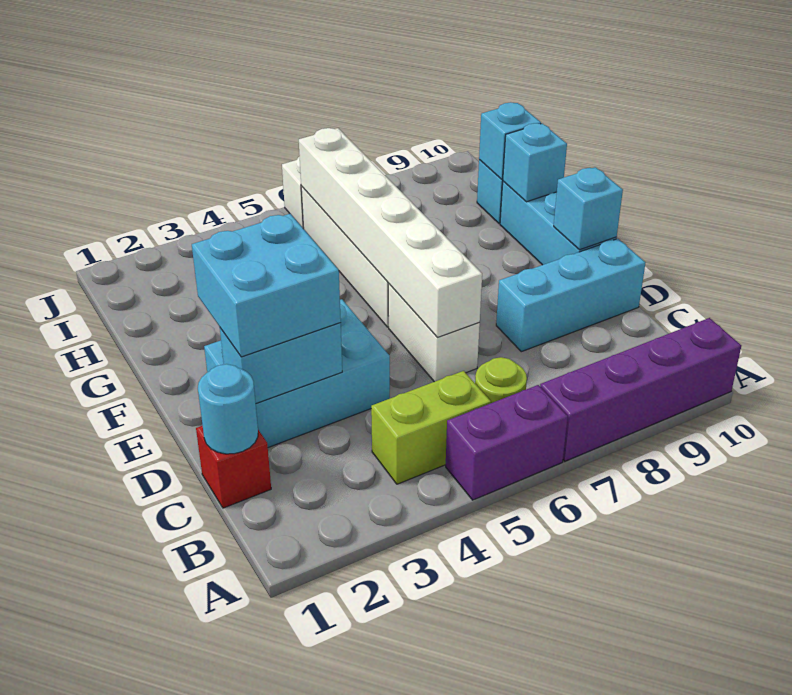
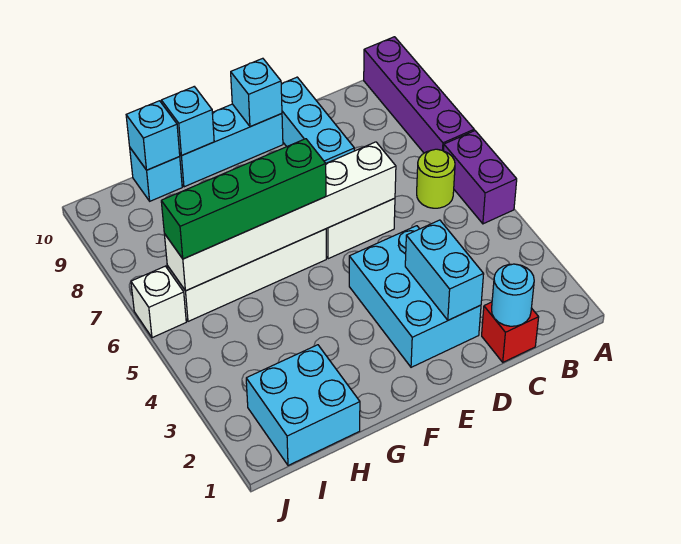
lime 1x2 brick [371,371,491,484] -> none
cyan 2x2 brick [192,214,341,357] -> cyan 2x2 brick moved to [246,345,360,465]
none -> green 1x4 brick [161,139,326,259]

